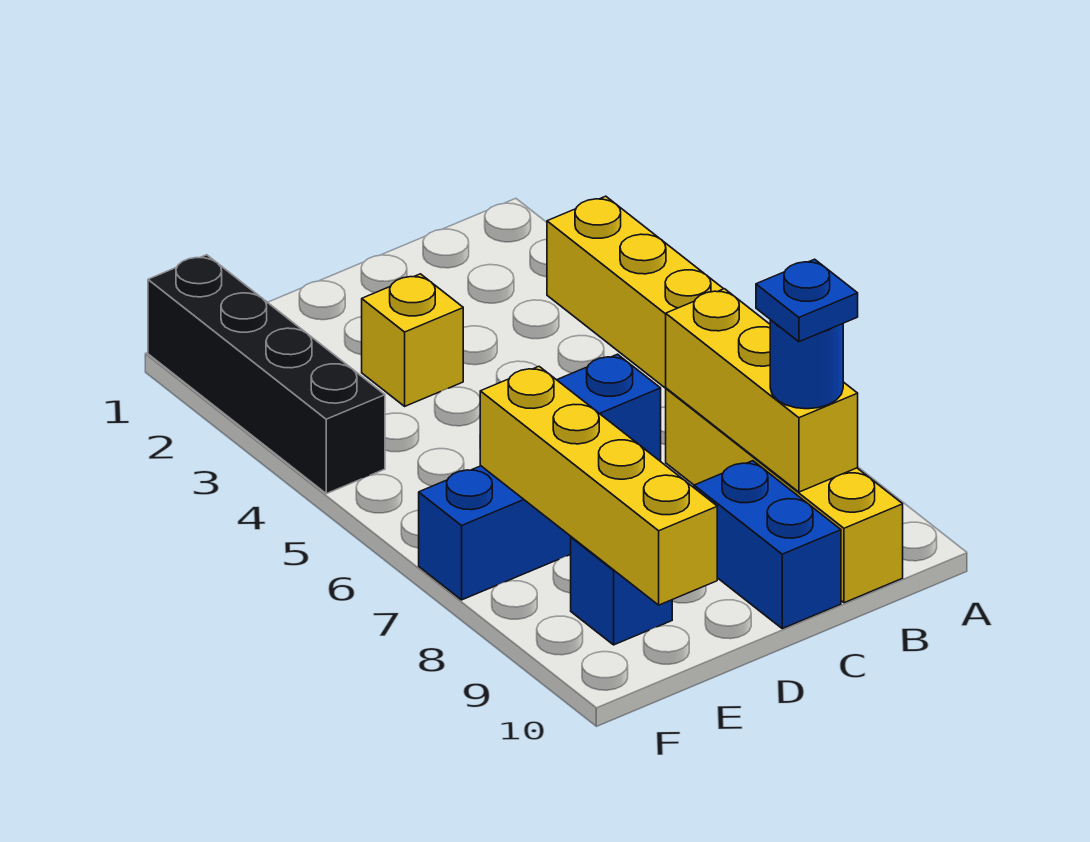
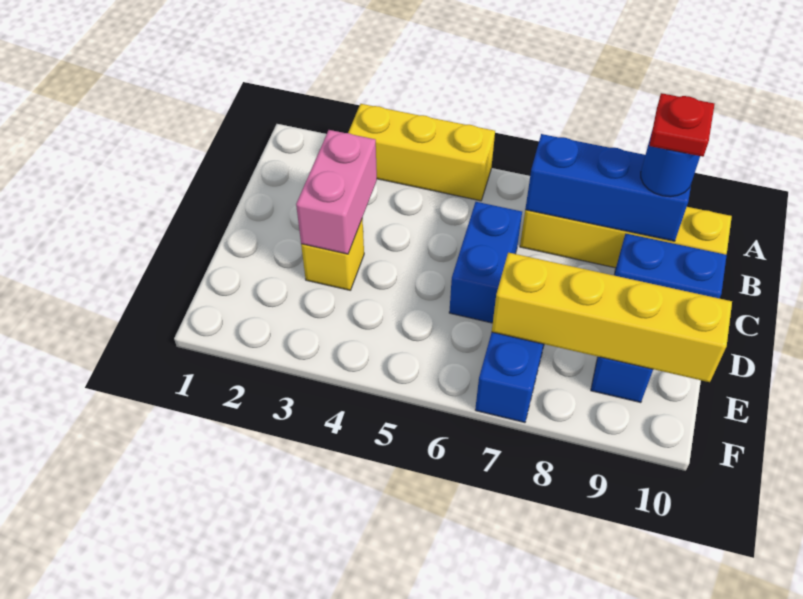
yellow 1x3 brick [666,289,858,492] -> blue 1x3 brick [525,134,691,241]
blue 1x1 plate [756,259,858,342] -> red 1x1 plate [649,93,715,157]
none -> pink 1x2 brick [296,130,377,254]
black 1x4 brick [148,255,385,494] -> none

